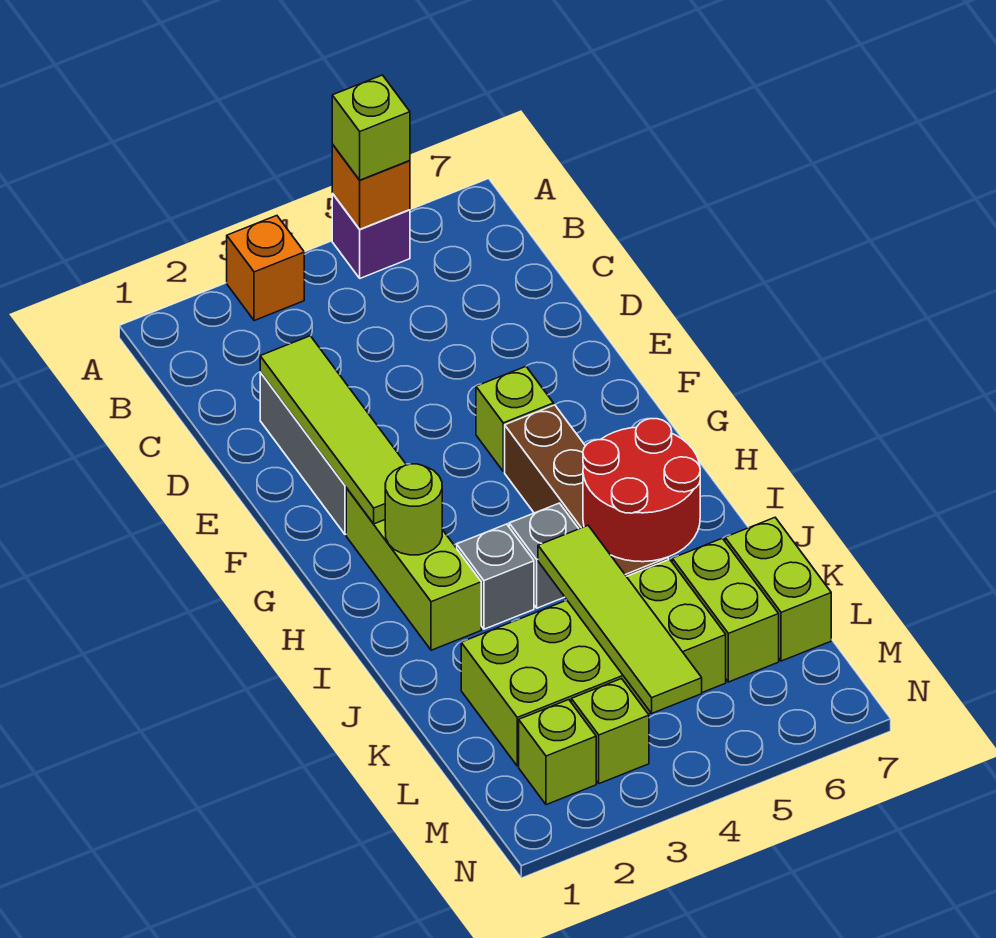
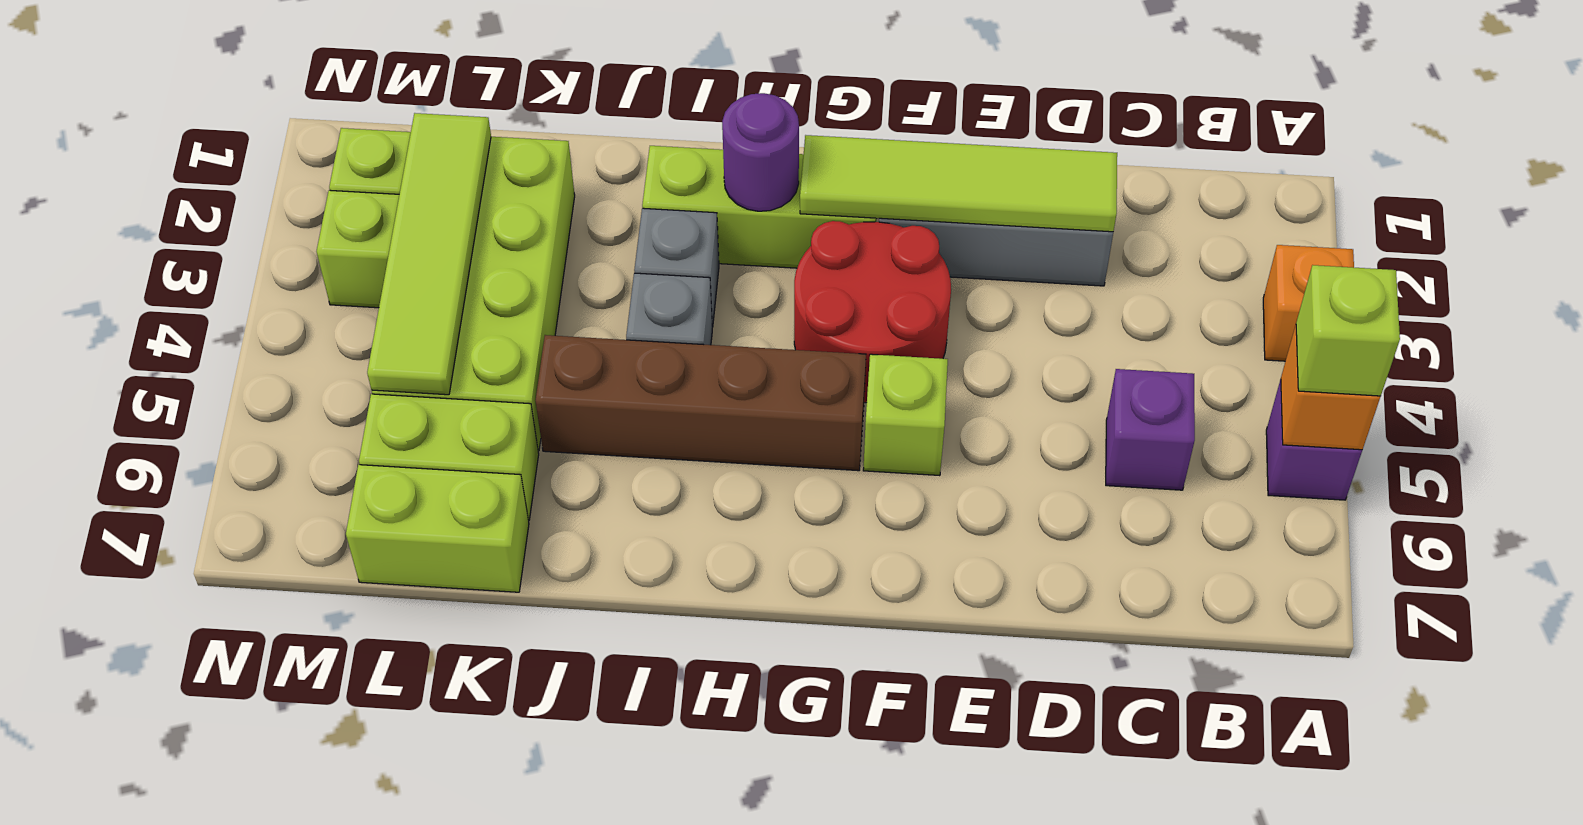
none -> purple 1x1 brick [1106,369,1195,490]
lime 1x1 round brick [385,464,442,555] -> purple 1x1 round brick [722,93,799,211]
red 2x2 round brick [583,419,700,562] -> red 2x2 round brick moved to [794,221,951,403]
lime 1x4 tile [538,526,702,713] -> lime 1x4 tile turned to [367,113,491,395]

